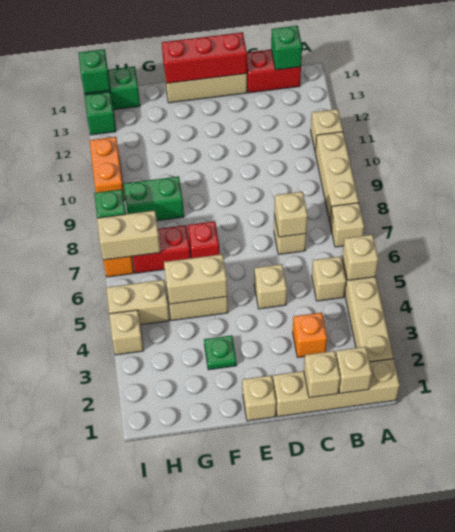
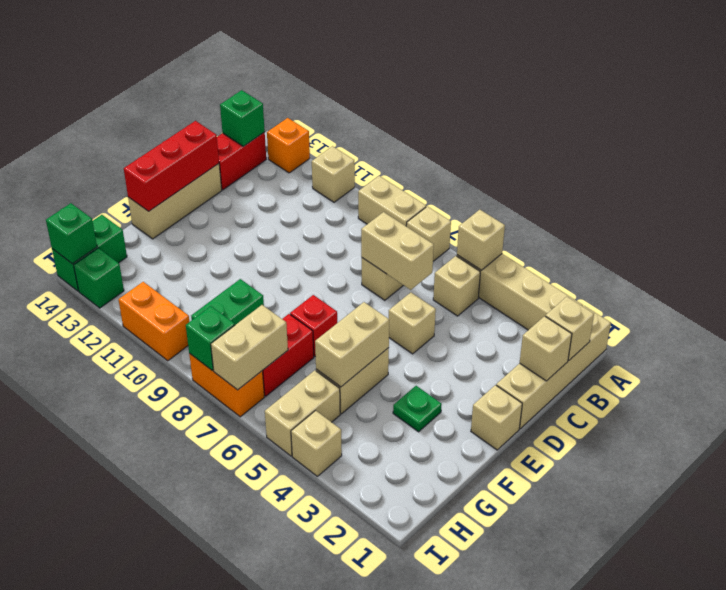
tan 1x3 brick [315,132,359,221] -> tan 1x2 brick [358,176,426,226]
orange 1x1 brick [293,313,327,357] -> orange 1x1 brick moved to [267,118,310,173]
tan 1x1 brick [274,191,308,237] -> tan 1x2 brick [361,212,434,290]

